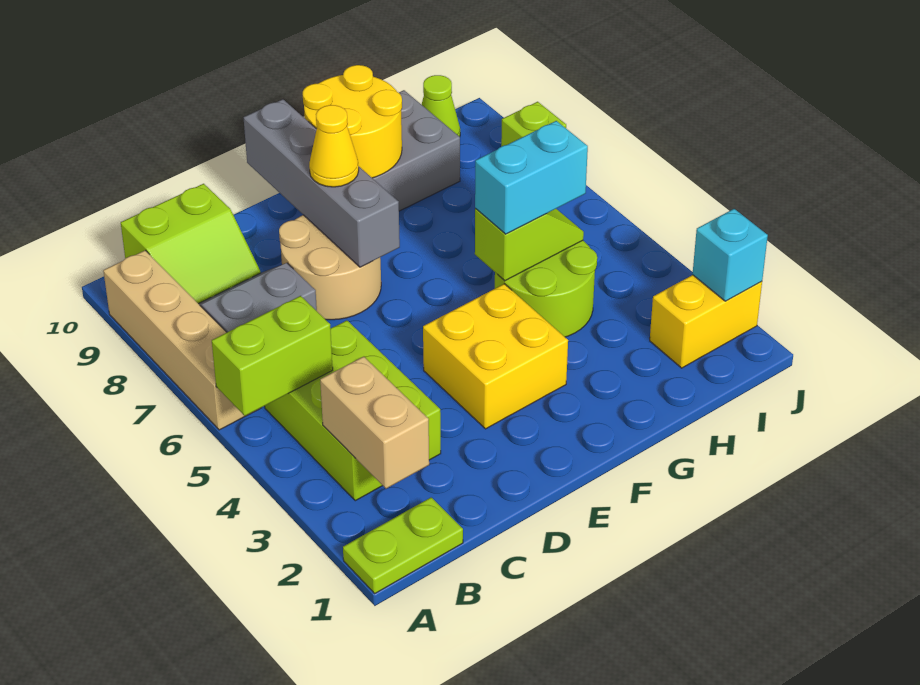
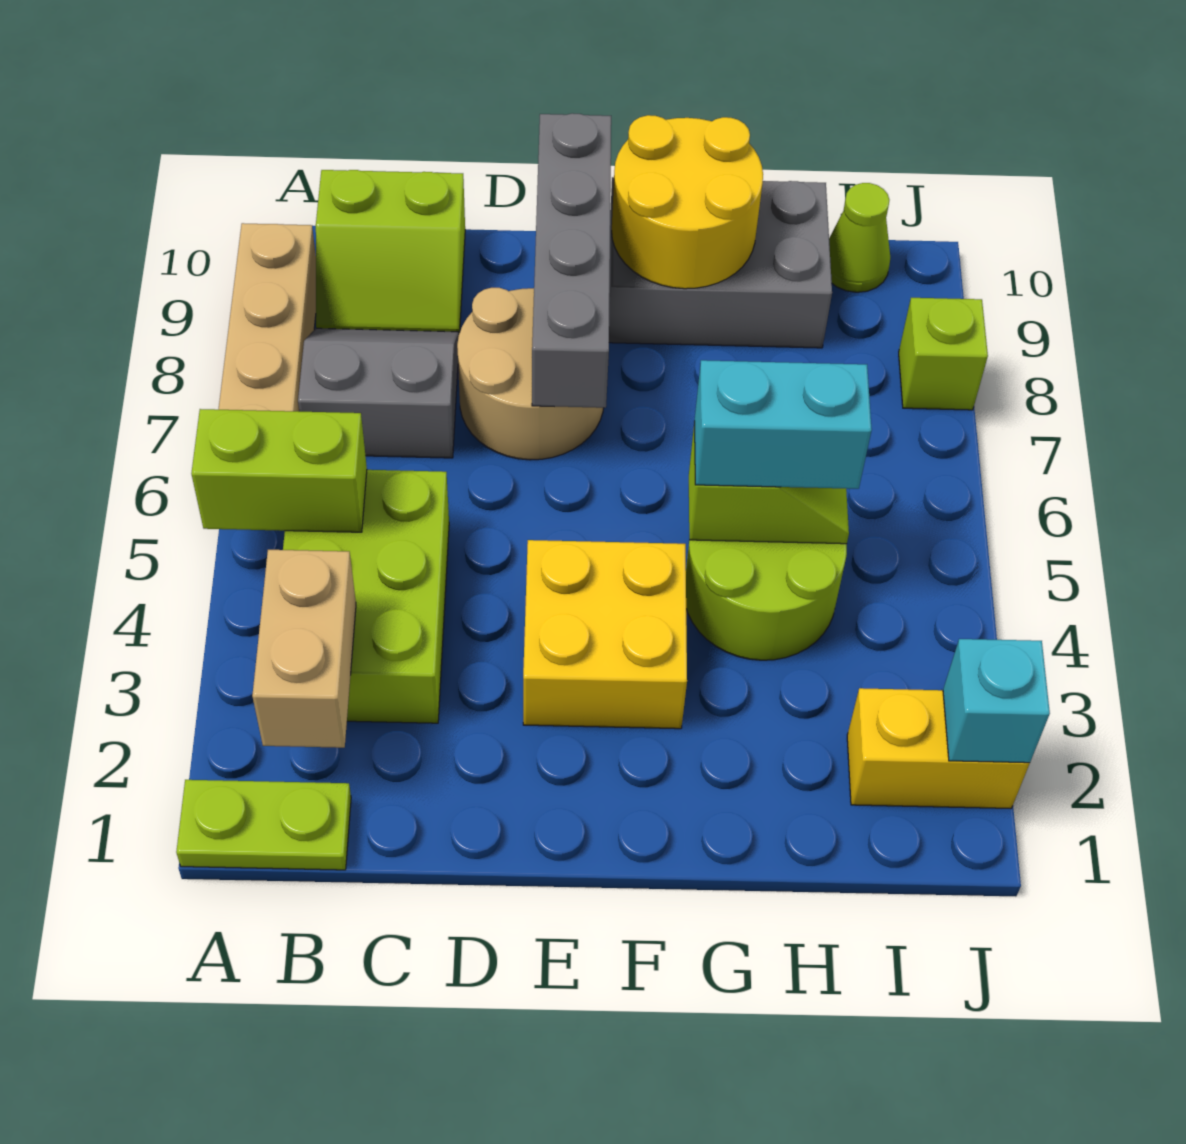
yellow 1x1 cone [309,105,359,187] -> none

